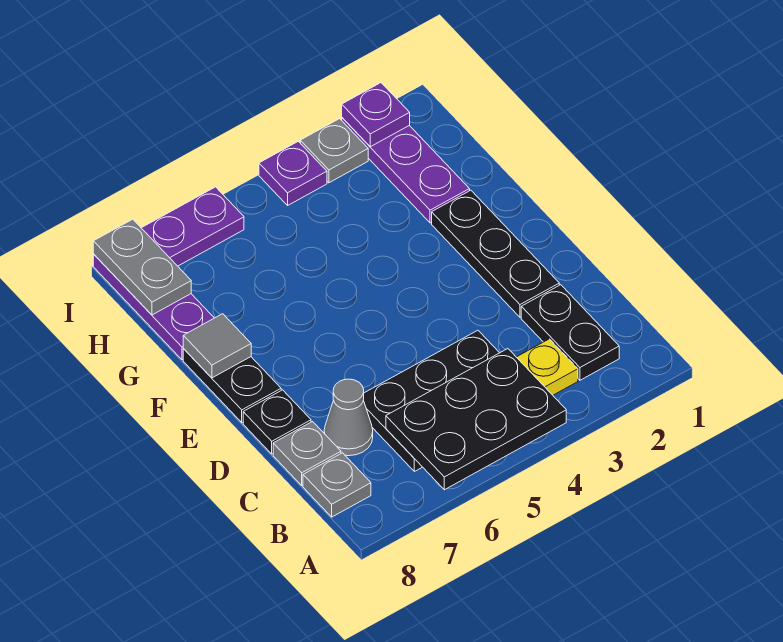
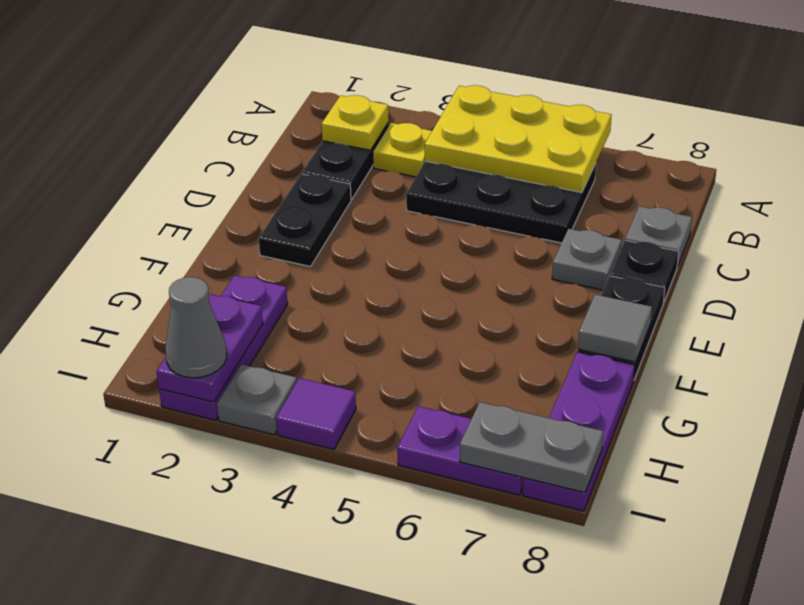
black 2x3 plate [386,349,566,490] -> yellow 2x3 plate [425,85,612,192]
none -> yellow 1x1 plate [322,95,389,150]
grey 1x1 plate [303,453,371,517] -> grey 1x1 plate moved to [552,229,622,290]
grey 1x1 cone [324,379,373,456] -> grey 1x1 cone moved to [165,277,227,378]
black 1x3 plate [432,190,559,317] -> black 1x2 plate [259,174,351,267]
grey 1x2 plate [93,219,191,315] -> grey 1x2 plate turned to [460,402,603,493]
purple 1x1 plate [342,83,410,147] -> purple 1x2 plate [156,294,263,402]
purple 1x1 plate [259,141,327,205] -> purple 1x1 tile [276,378,356,449]

